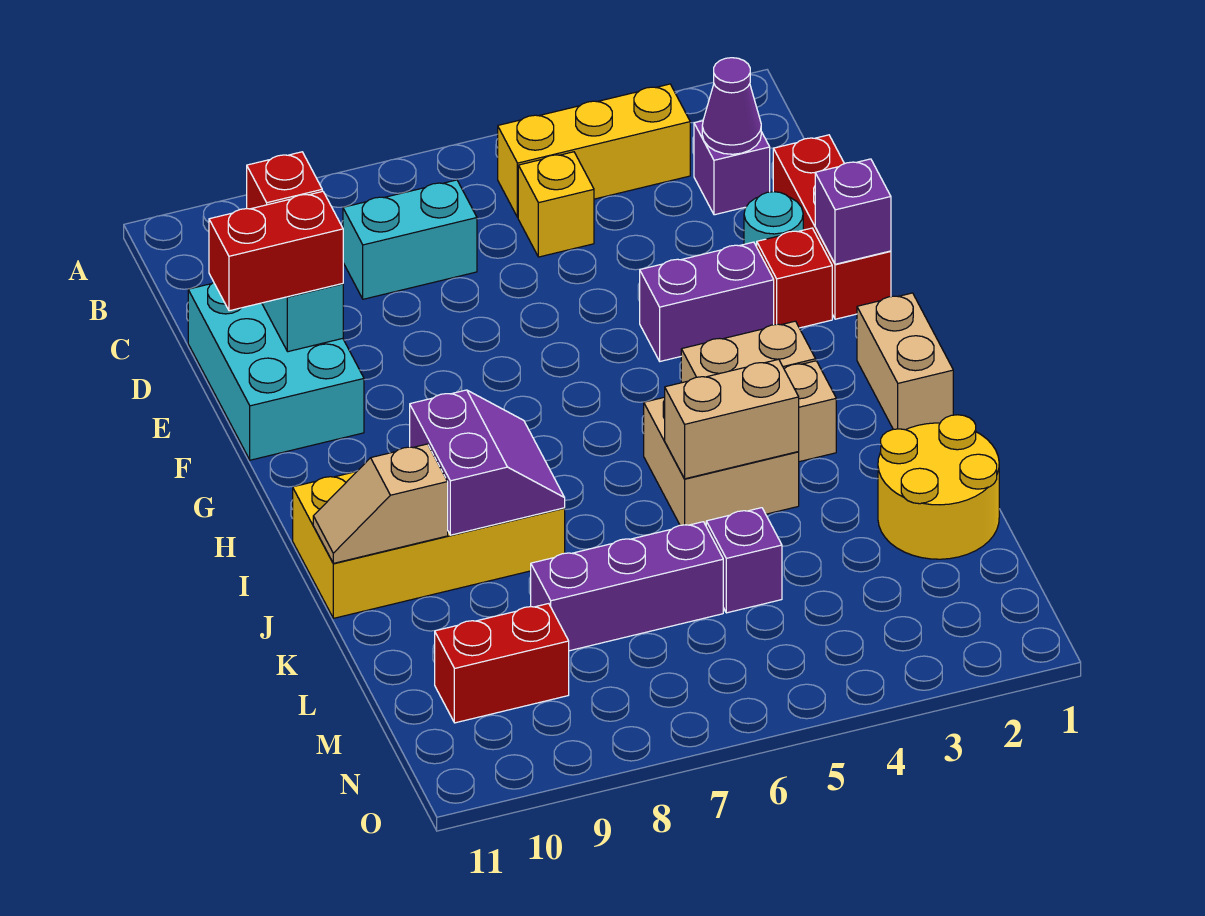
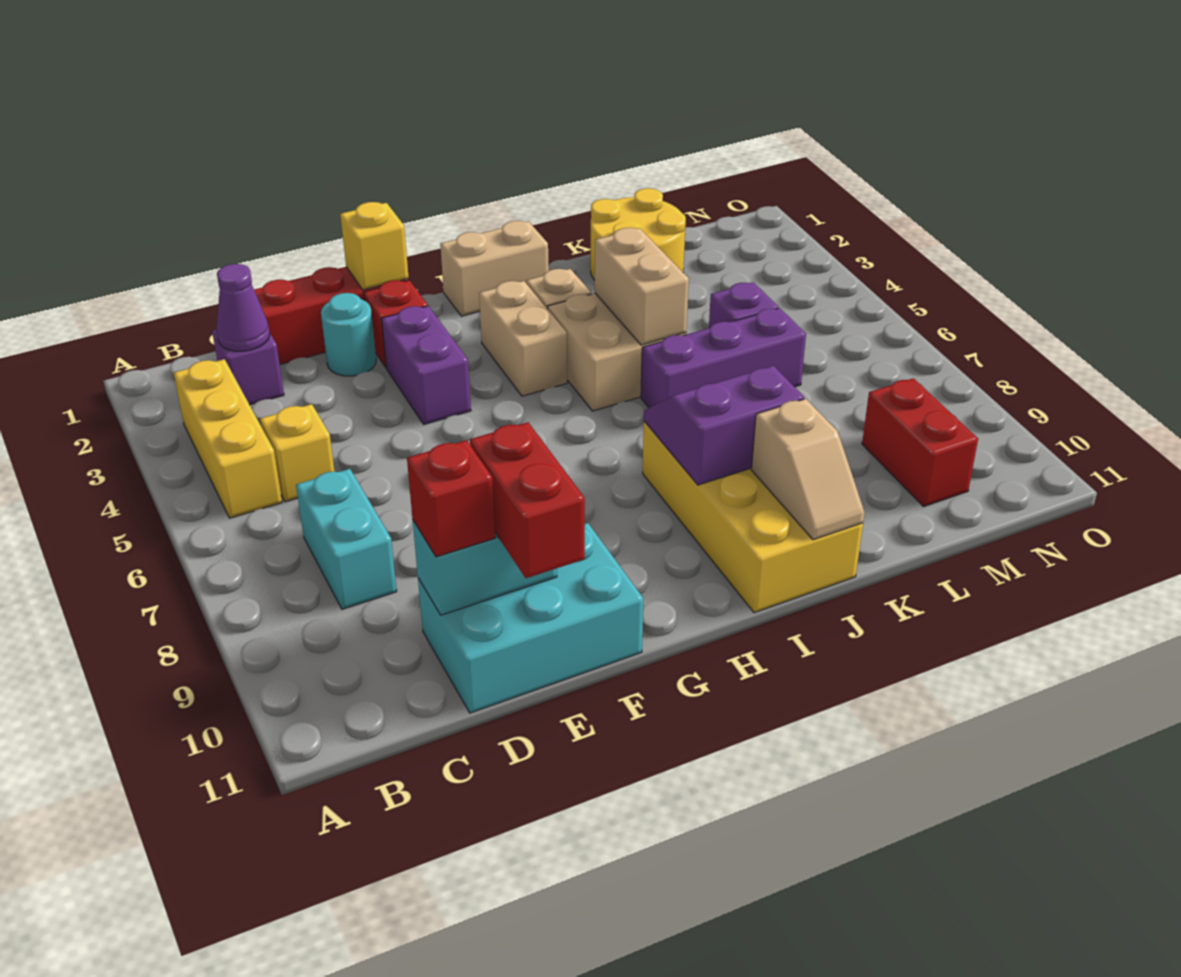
purple 1x1 brick [815,159,891,264] -> yellow 1x1 brick [340,202,409,290]
purple 1x3 brick [531,522,723,651] -> purple 1x3 brick turned to [641,308,806,408]

